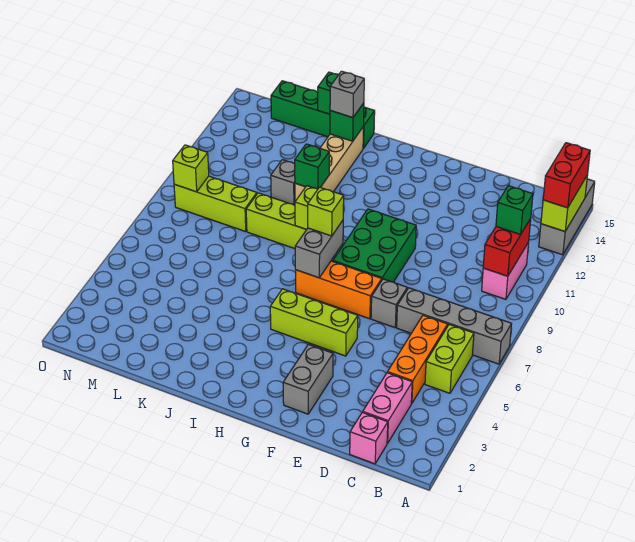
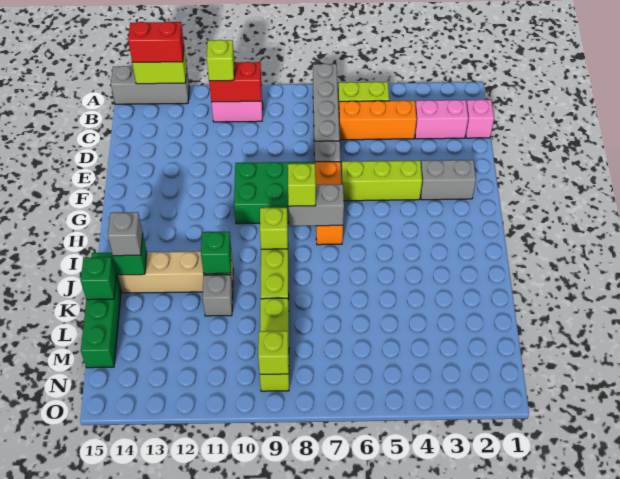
green 1x1 brick [496,186,533,234] -> lime 1x1 brick [207,40,235,81]
lime 1x3 brick [270,289,358,356] -> lime 1x3 brick turned to [341,161,422,201]

